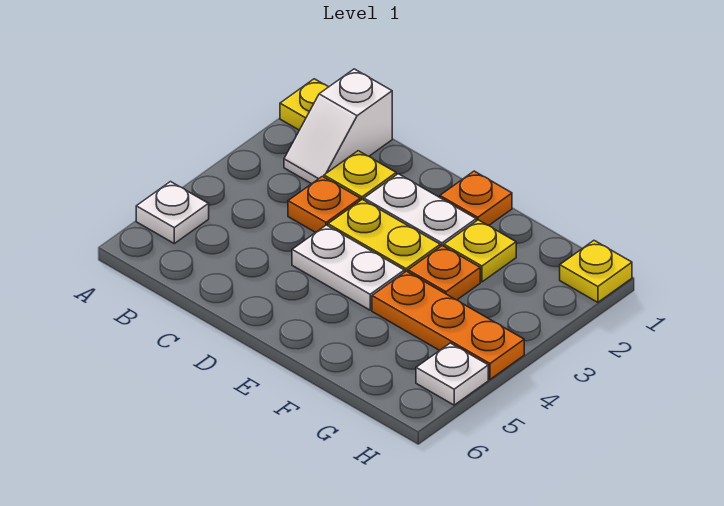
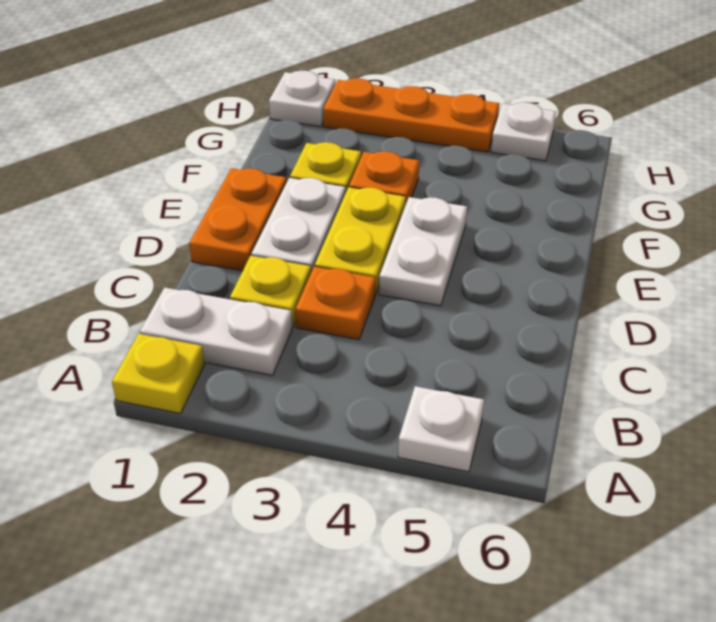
white 1x2 slope [284,69,392,184] -> white 1x2 plate [140,288,292,375]
orange 1x1 plate [440,171,512,225] -> orange 1x2 plate [189,168,287,271]
orange 1x3 plate [372,271,524,379] -> orange 1x3 plate turned to [323,78,499,152]
yellow 1x1 plate [560,241,632,302] -> white 1x1 plate [269,71,335,127]

